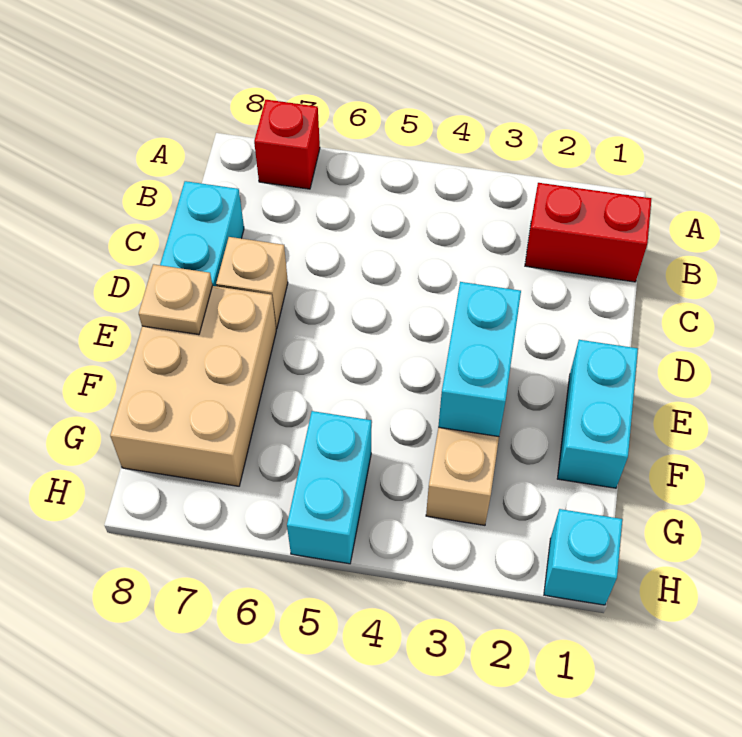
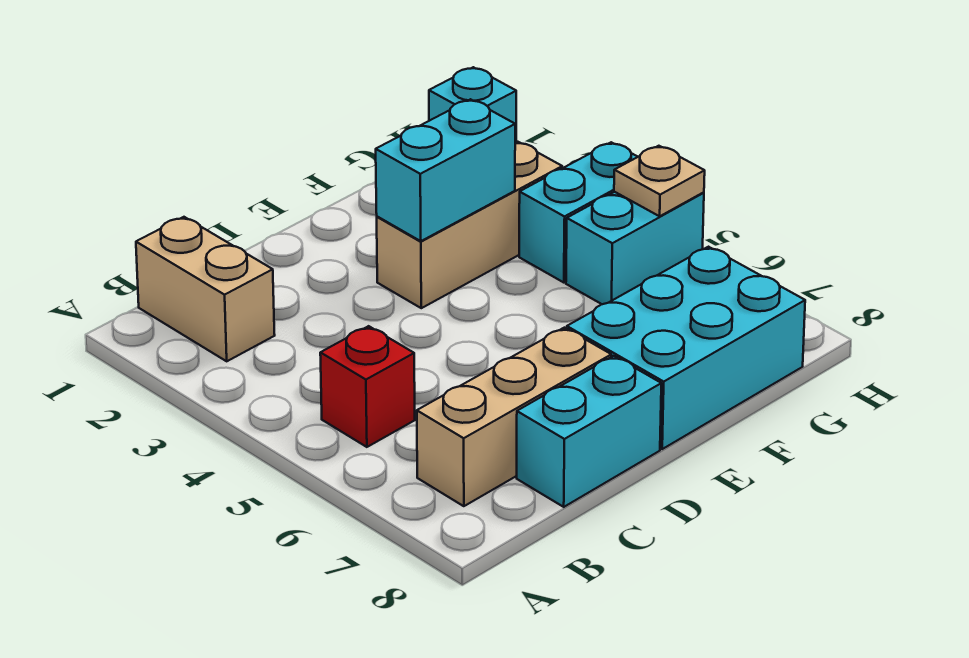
red 1x1 brick [254,100,320,189] -> red 1x1 brick moved to [320,326,415,447]
red 1x2 brick [525,183,651,282] -> tan 1x2 brick [136,217,275,361]
tan 1x1 brick [216,237,288,329] -> tan 1x3 brick [417,328,611,506]
cyan 1x2 brick [558,340,638,488] -> cyan 1x2 brick moved to [519,142,637,283]
tan 2x3 brick [110,286,276,486] -> cyan 2x3 brick [567,247,805,449]
tan 1x1 plate [139,264,212,335] -> tan 1x1 plate moved to [614,146,705,216]

